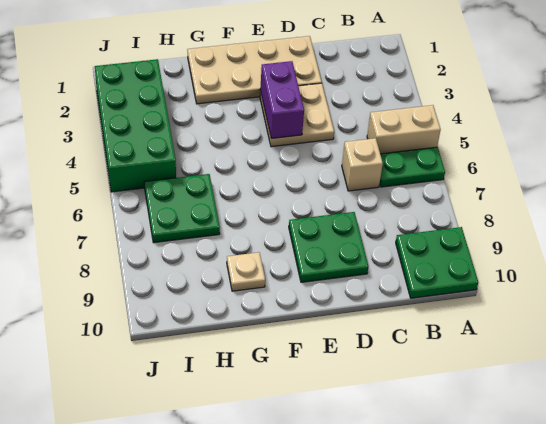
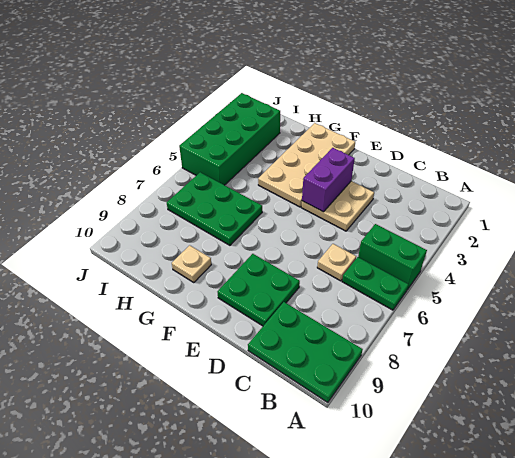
tan 1x2 brick [367,105,441,154] -> green 1x2 brick [358,224,427,288]
green 2x2 plate [396,227,478,298] -> green 2x3 plate [248,302,363,403]
tan 1x1 brick [342,138,383,191] -> tan 1x1 plate [317,244,356,281]
tan 2x4 plate [187,36,322,104] -> tan 2x4 plate turned to [258,123,355,207]
green 2x2 plate [144,174,220,243] -> green 2x3 plate [167,172,262,245]

